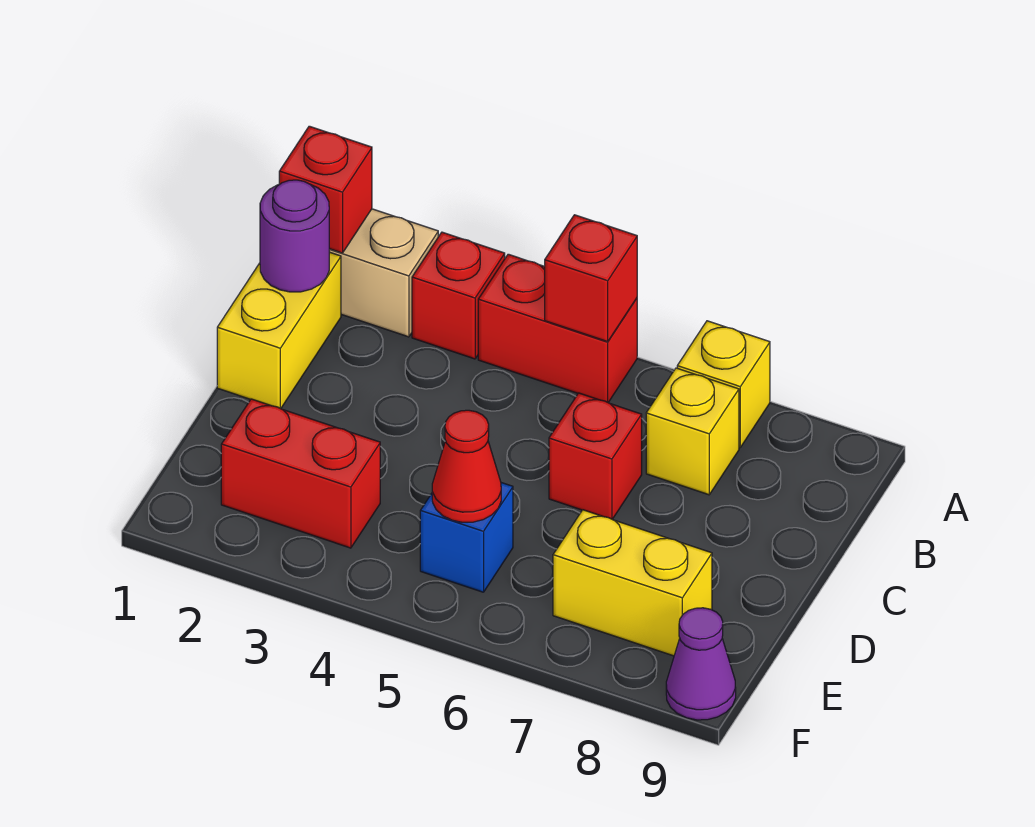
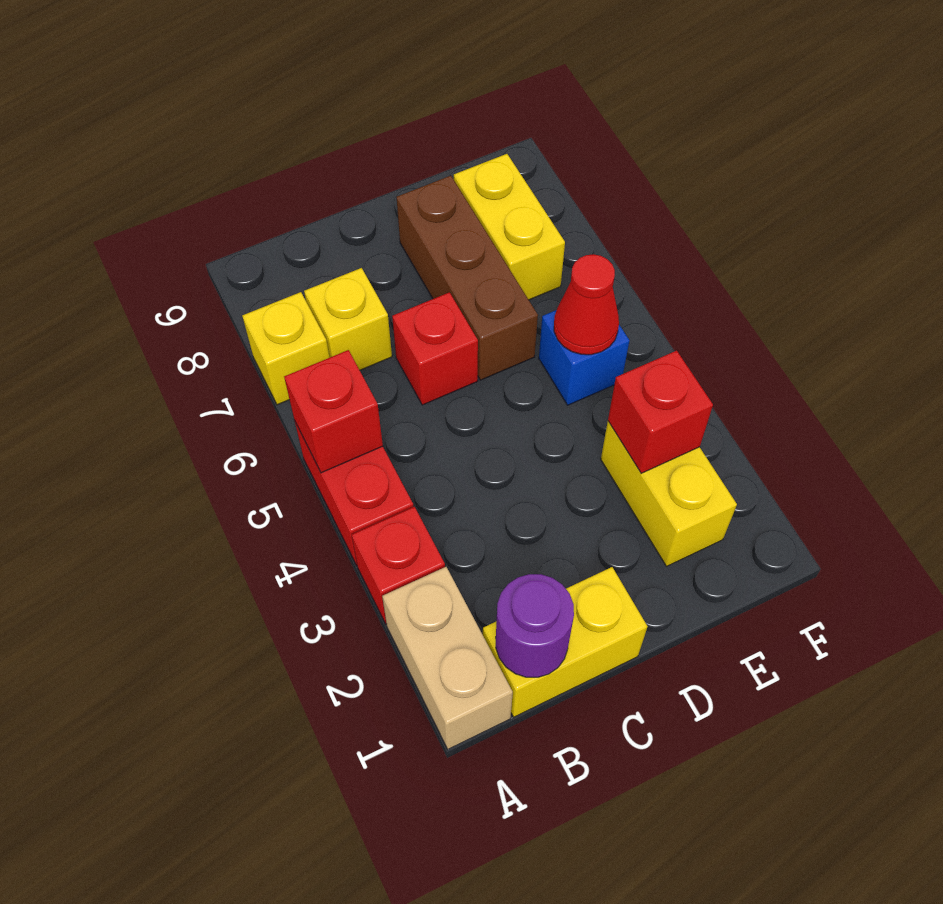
red 1x1 brick [279,126,372,253] -> red 1x1 brick moved to [608,351,713,473]
none -> brown 1x3 brick [397,176,538,380]
red 1x2 brick [221,399,380,548] -> yellow 1x2 brick [601,422,737,566]
purple 1x1 cone [666,608,736,720] -> none

